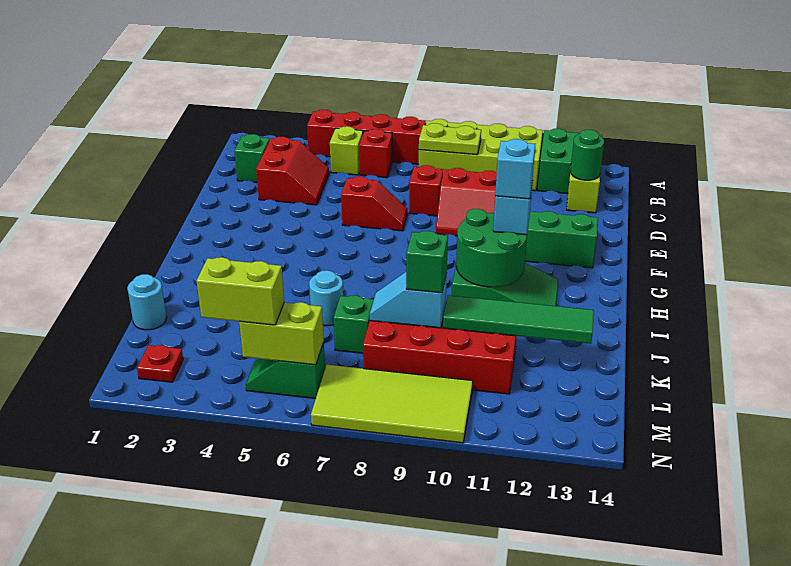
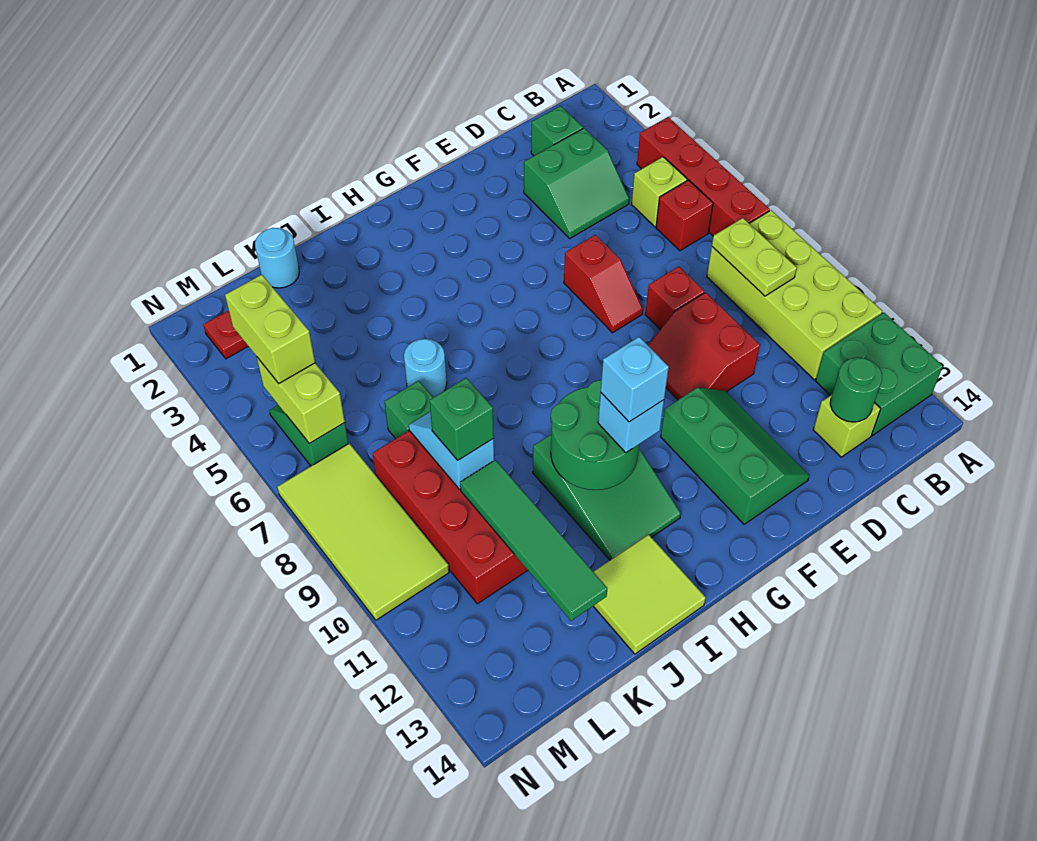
red 2x2 slope [256,137,329,205] -> green 2x2 slope [524,128,629,238]
none -> lime 2x2 tile [594,535,706,654]

